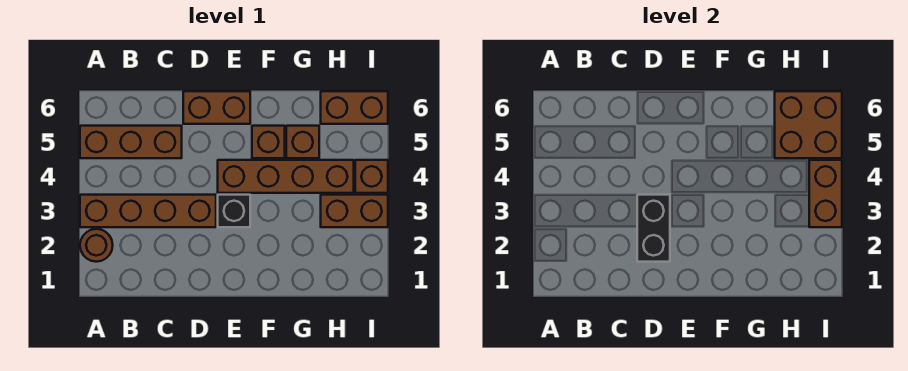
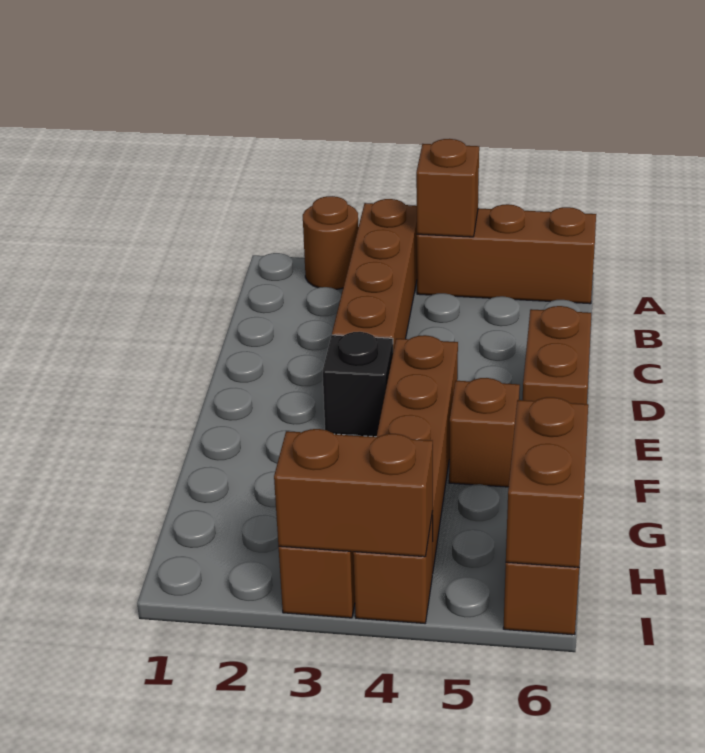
brown 1x3 brick [80,126,182,158] -> brown 1x3 brick turned to [417,204,596,304]
black 1x2 brick [637,195,670,262] -> none
brown 1x1 brick [286,126,319,158] -> brown 1x1 brick moved to [416,139,479,237]
brown 2x2 brick [775,91,842,158] -> brown 1x2 brick [506,397,588,567]

